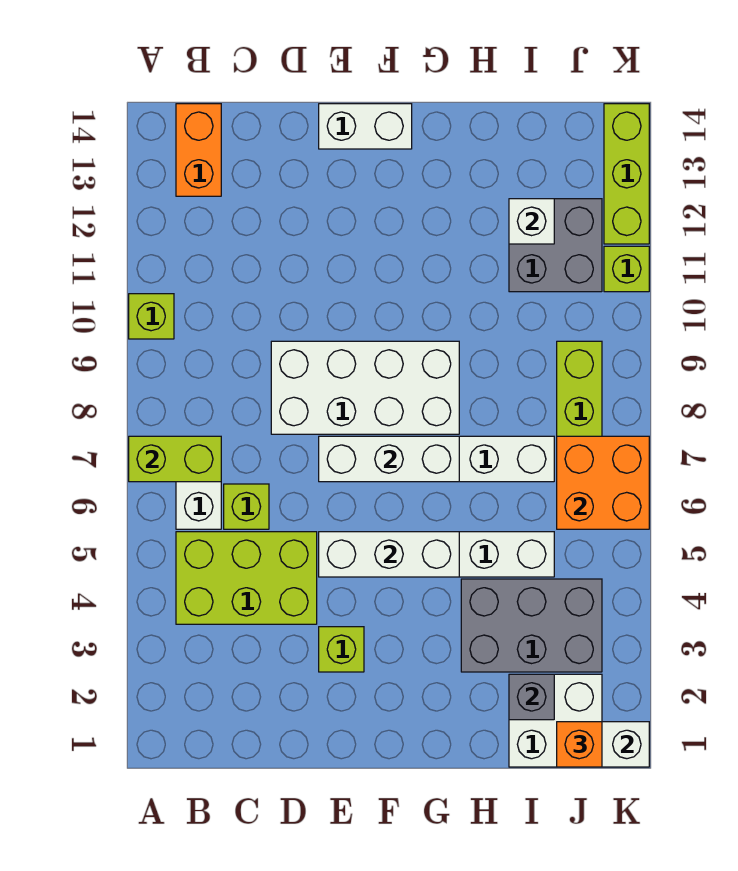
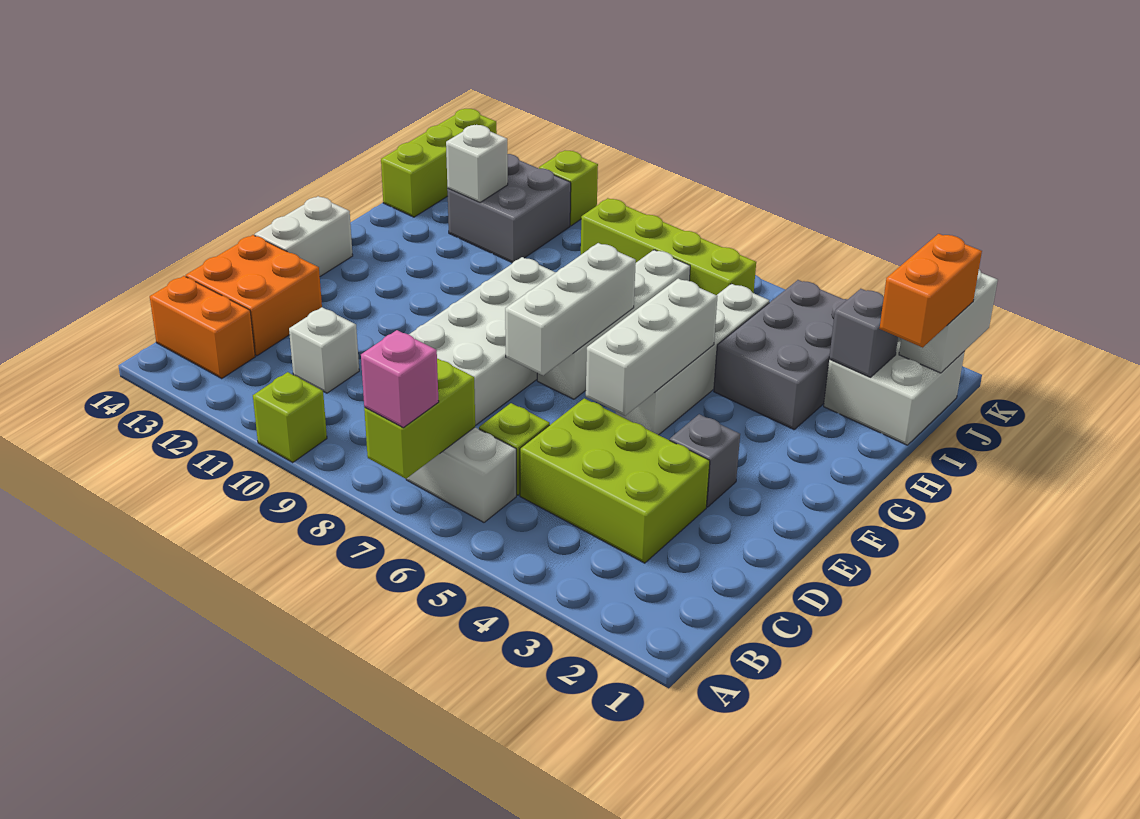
none -> pink 1x1 brick [361,330,439,428]
lime 2x3 brick [176,532,317,624] -> lime 2x3 brick turned to [520,398,710,563]
none -> white 1x1 brick [289,307,359,393]
lime 1x1 brick [319,627,364,672] -> grey 1x1 brick [670,414,740,507]
orange 1x1 brick [557,722,602,767] -> orange 1x2 brick [879,234,982,347]
orange 2x2 brick [557,436,649,529] -> orange 2x2 brick moved to [186,235,322,356]
lime 1x3 brick [604,104,649,244] -> lime 1x3 brick turned to [381,109,497,217]

